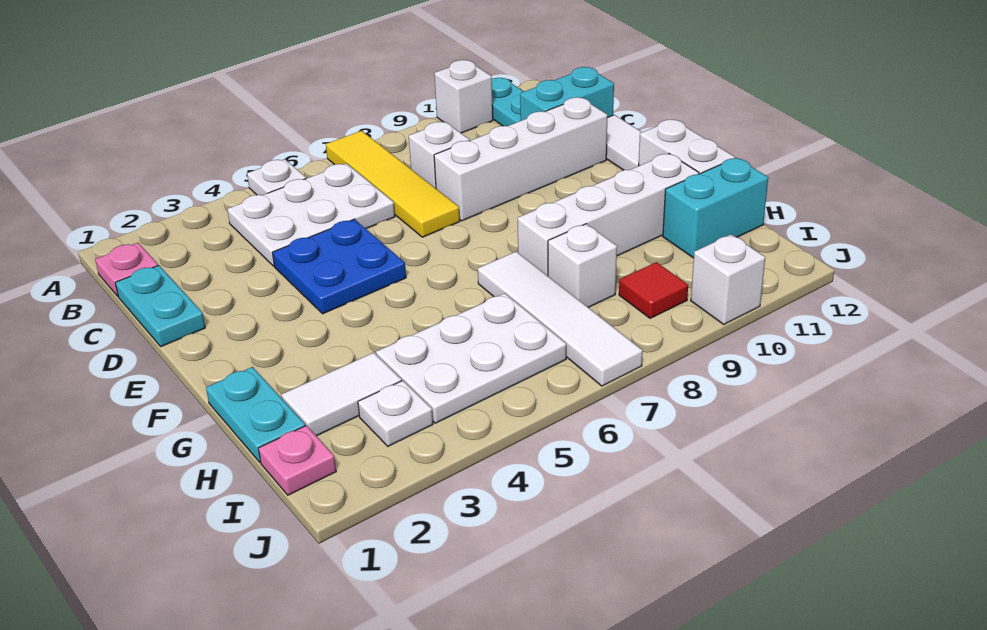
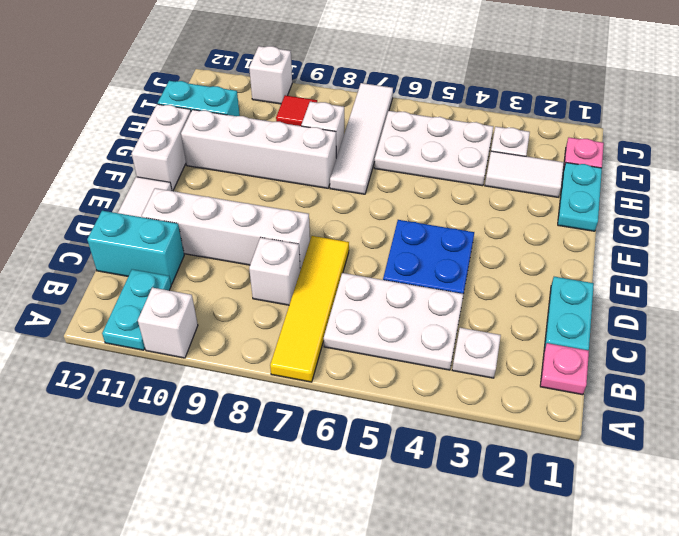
white 1x1 plate [247,159,306,195] -> white 1x1 plate moved to [452,328,501,378]

